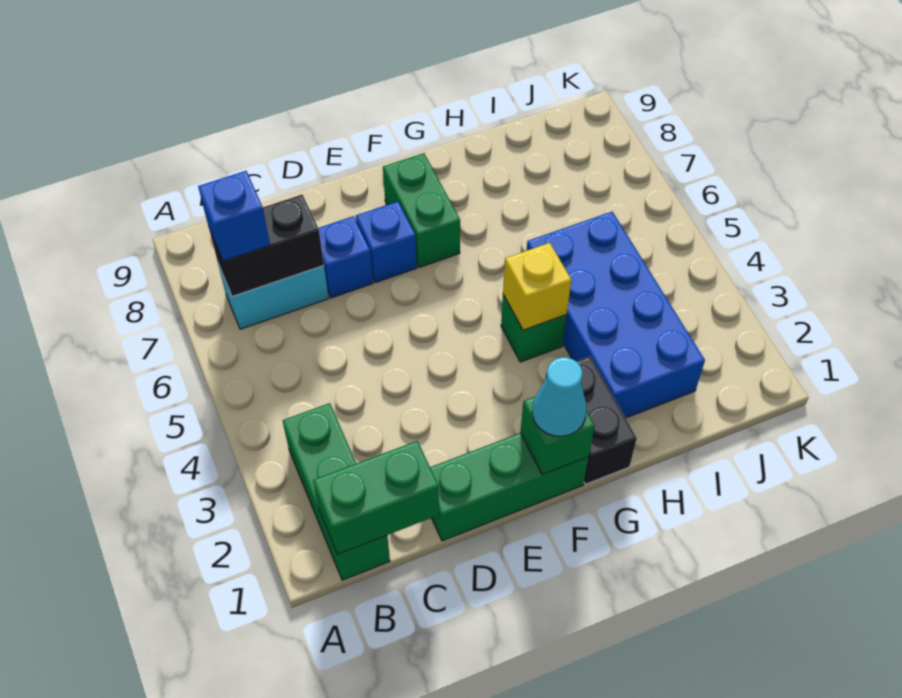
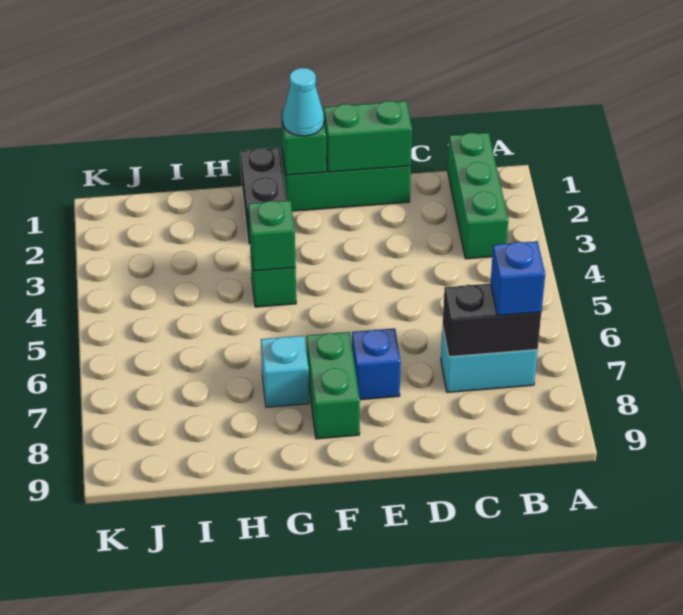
green 1x2 brick [313,441,439,554] -> green 1x2 brick moved to [324,101,412,172]
blue 1x1 brick [318,216,373,298] -> none
yellow 1x1 brick [503,243,571,330] -> green 1x1 brick [248,200,296,271]
none -> cyan 1x1 brick [261,336,309,407]
blue 2x4 brick [527,212,705,418] -> none

